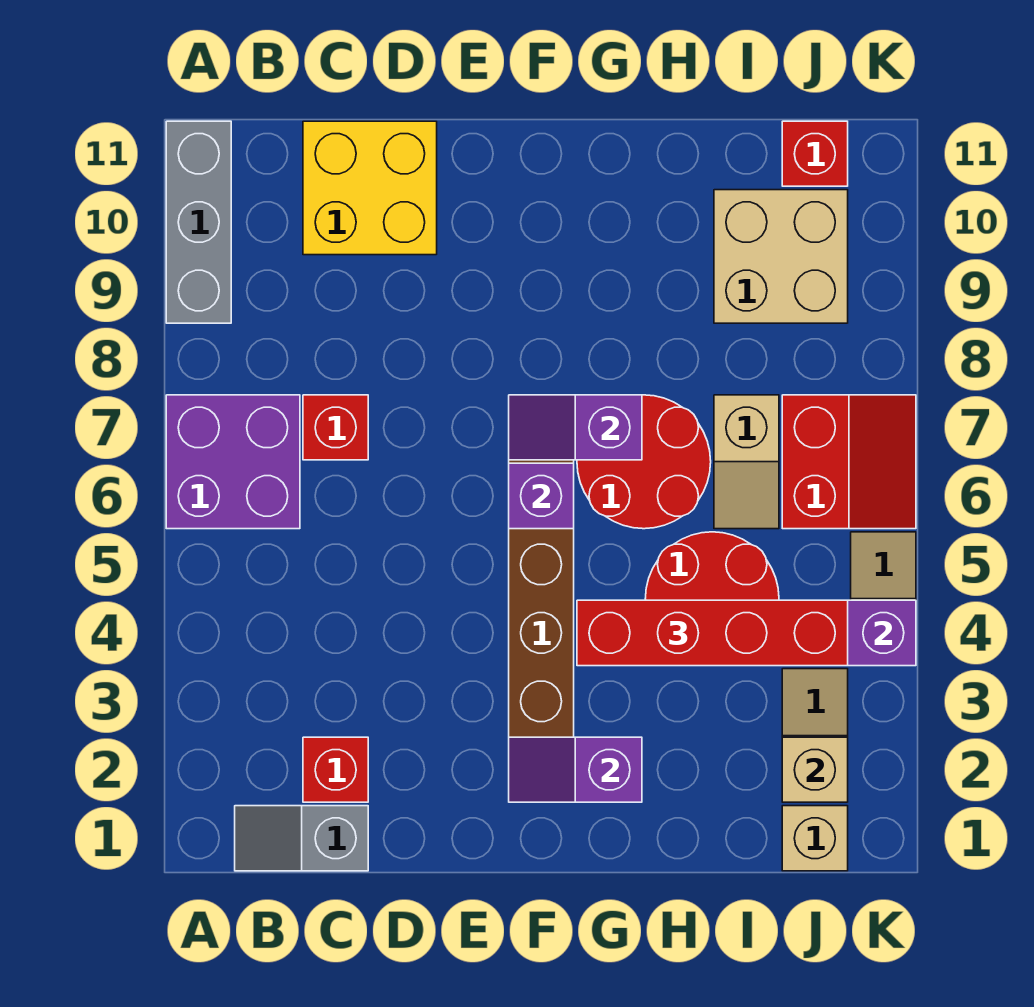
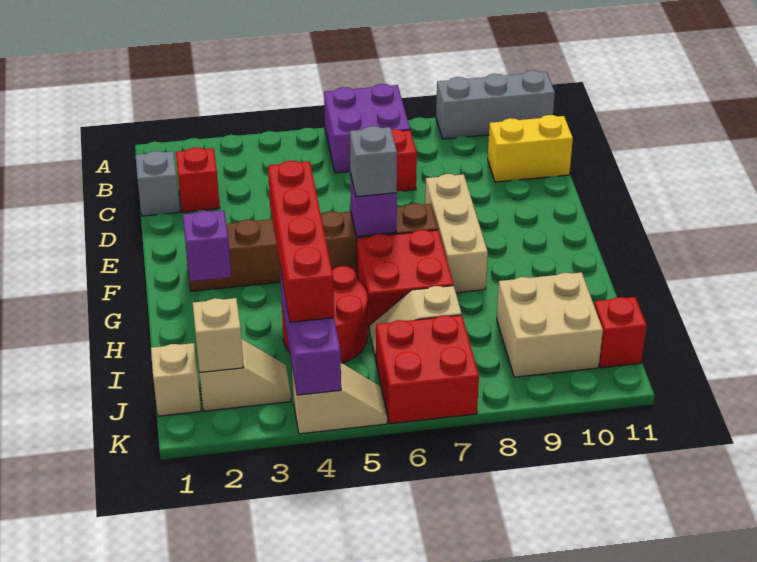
yellow 2x2 brick [303,121,437,255] -> yellow 1x2 brick [488,115,573,182]
none -> tan 1x3 brick [425,174,488,293]
none -> grey 1x1 brick [350,126,397,197]
purple 1x2 slope [509,395,642,460] -> none
red 2x2 round brick [577,395,711,529] -> red 2x2 brick [357,230,453,331]
red 2x2 slope [782,395,916,529] -> red 2x2 brick [376,315,479,424]

